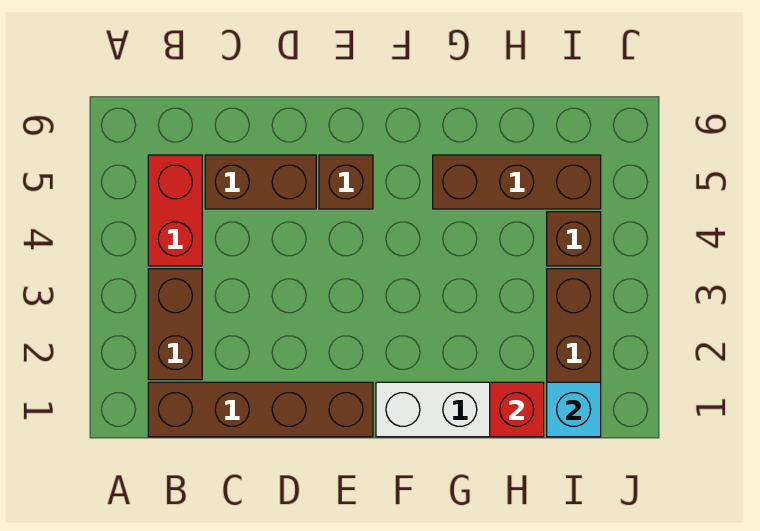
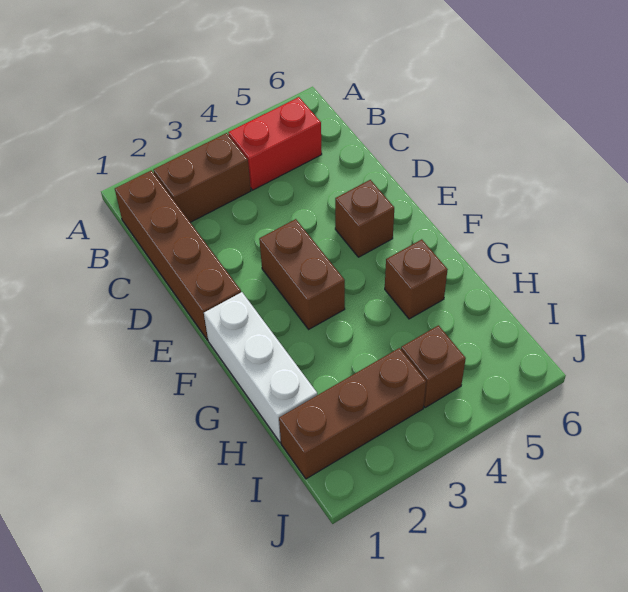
brown 1x2 brick [205,155,316,209] -> brown 1x2 brick moved to [259,219,345,329]
brown 1x3 brick [433,155,601,209] -> brown 1x1 brick [385,239,448,319]
red 1x1 brick [490,382,544,437] -> none
cyan 1x1 brick [547,382,601,437] -> none

